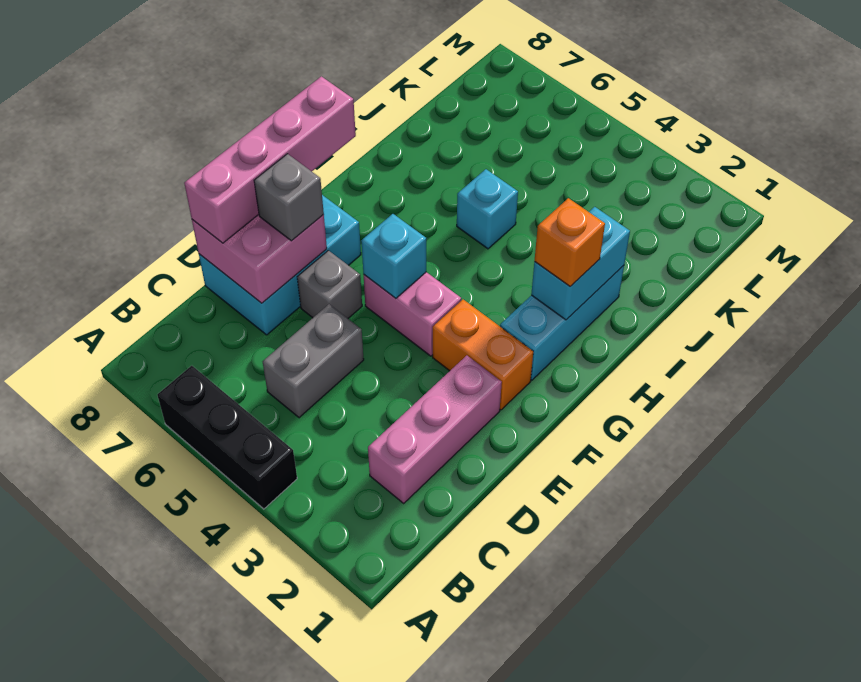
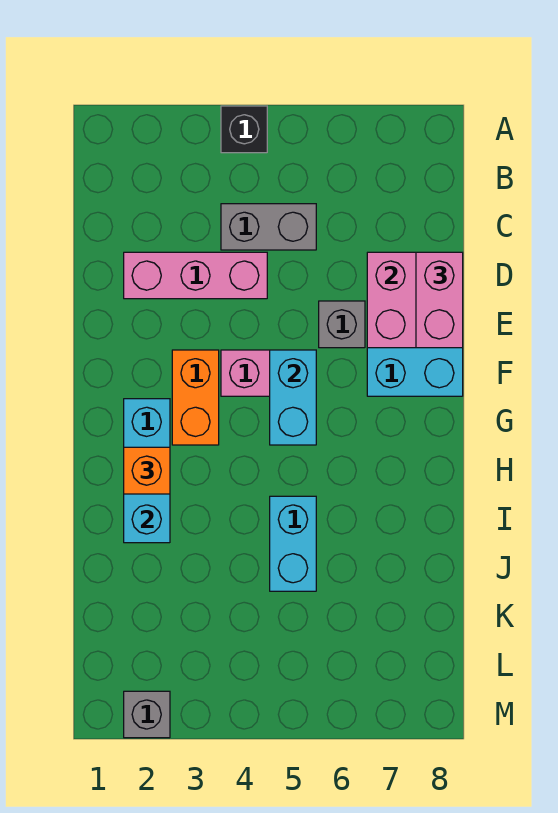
black 1x3 brick [157,366,297,509] -> black 1x1 brick [221,106,267,153]
pink 1x3 brick [368,356,502,503] -> pink 1x3 brick turned to [124,252,267,299]
grey 1x2 brick [263,304,364,418] -> grey 1x2 brick turned to [221,204,316,250]
pink 1x4 brick [184,76,356,243] -> pink 1x2 brick [416,252,463,348]
grey 1x1 brick [254,154,324,241] -> grey 1x1 brick moved to [124,691,170,738]
orange 1x2 brick [433,300,533,410] -> orange 1x2 brick turned to [172,350,219,445]
cyan 1x1 brick [361,214,426,298] -> cyan 1x2 brick [270,350,316,445]
cyan 1x1 brick [457,169,518,249] -> cyan 1x2 brick [270,496,316,591]

